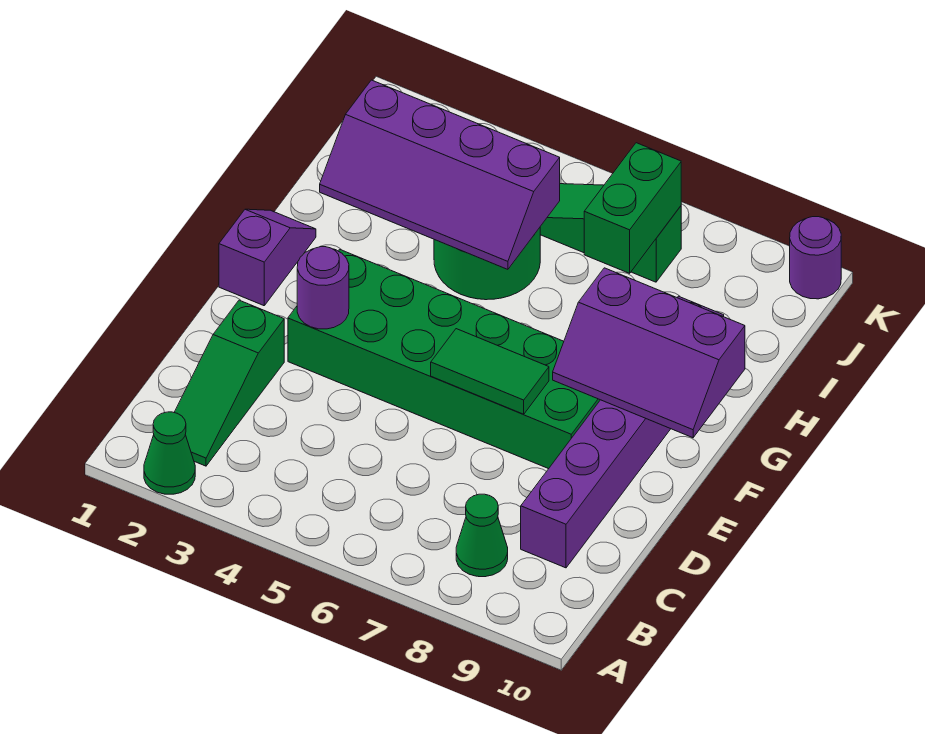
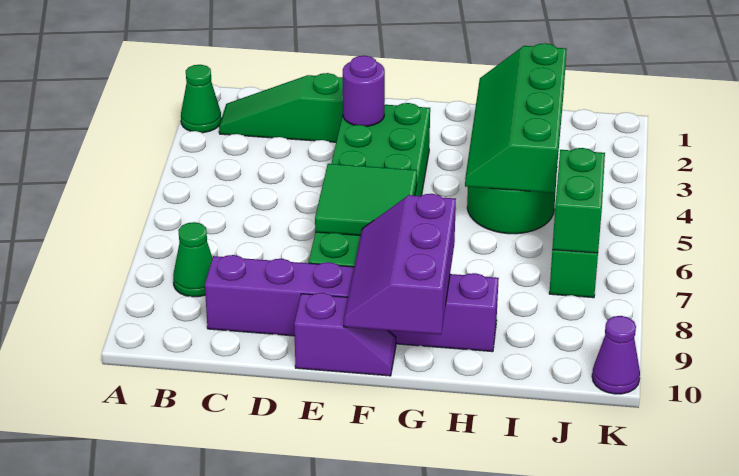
green 1x2 tile [431,329,549,414] -> green 2x2 tile [315,164,417,236]
purple 1x2 slope [219,209,316,306] -> purple 1x2 slope moved to [294,293,396,376]
purple 2x4 slope [320,80,560,269] -> green 2x4 slope [465,43,567,193]
green 1x2 brick [584,143,681,273] -> green 1x2 brick turned to [552,148,605,253]
purple 1x1 round brick [790,217,841,299] -> purple 1x1 cone [592,316,640,394]

